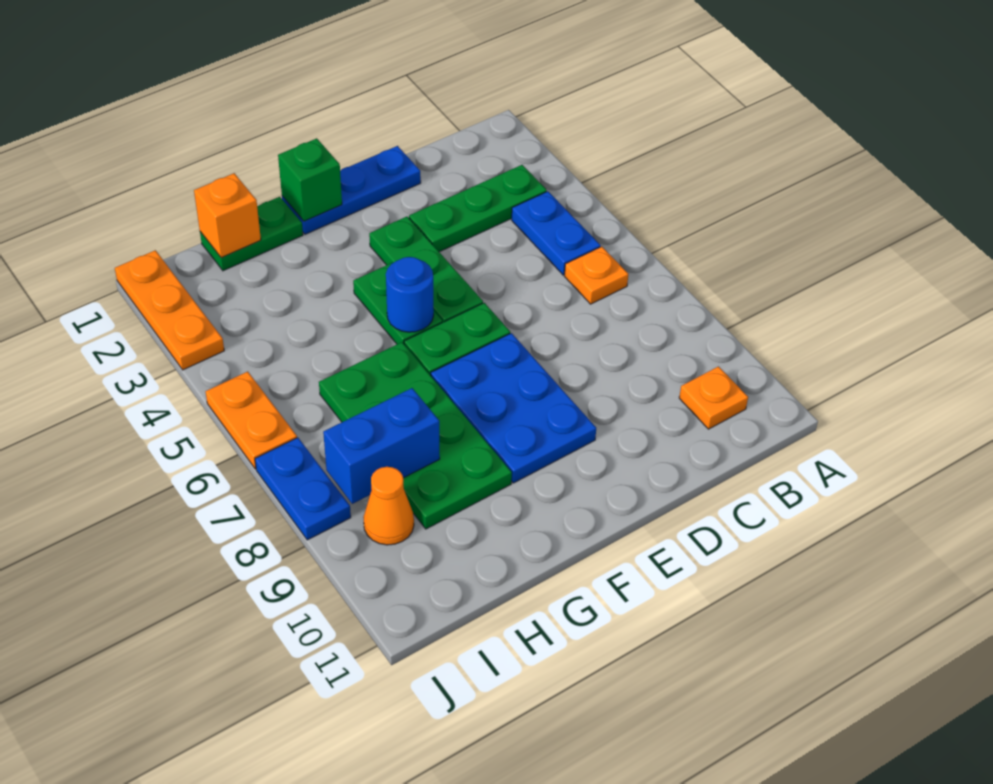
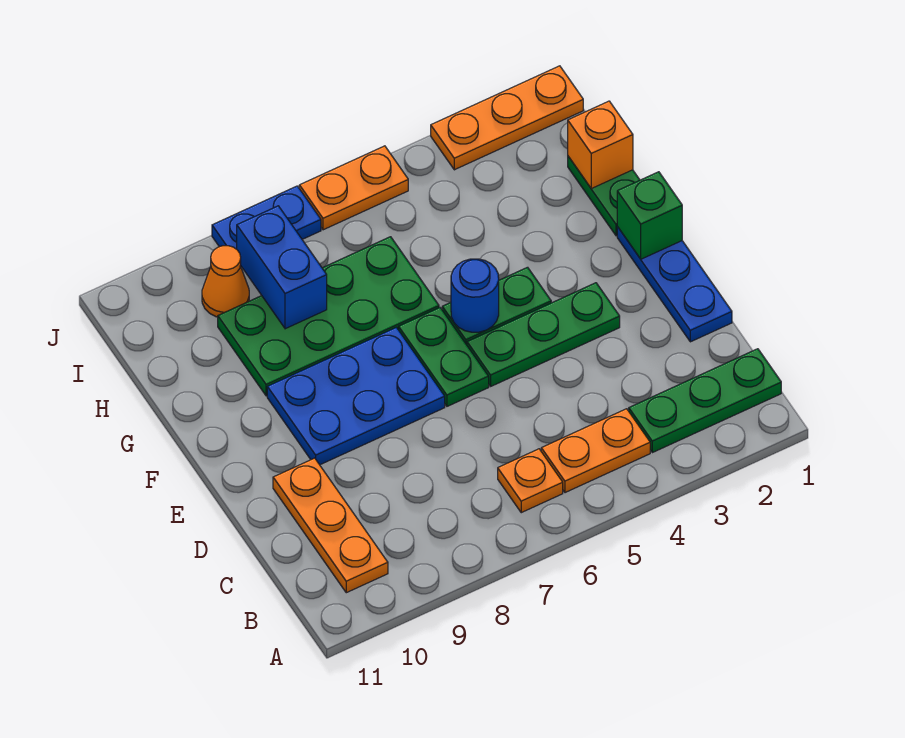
green 1x3 plate [409,165,547,252] -> green 1x3 plate turned to [629,349,781,453]
blue 1x2 plate [512,191,601,275] -> orange 1x2 plate [541,409,650,493]
orange 1x1 plate [679,367,748,429] -> orange 1x3 plate [273,458,388,593]

